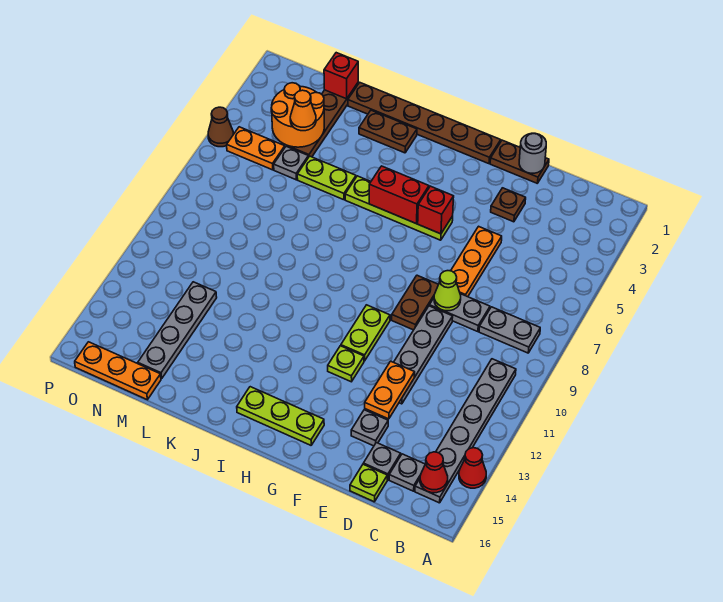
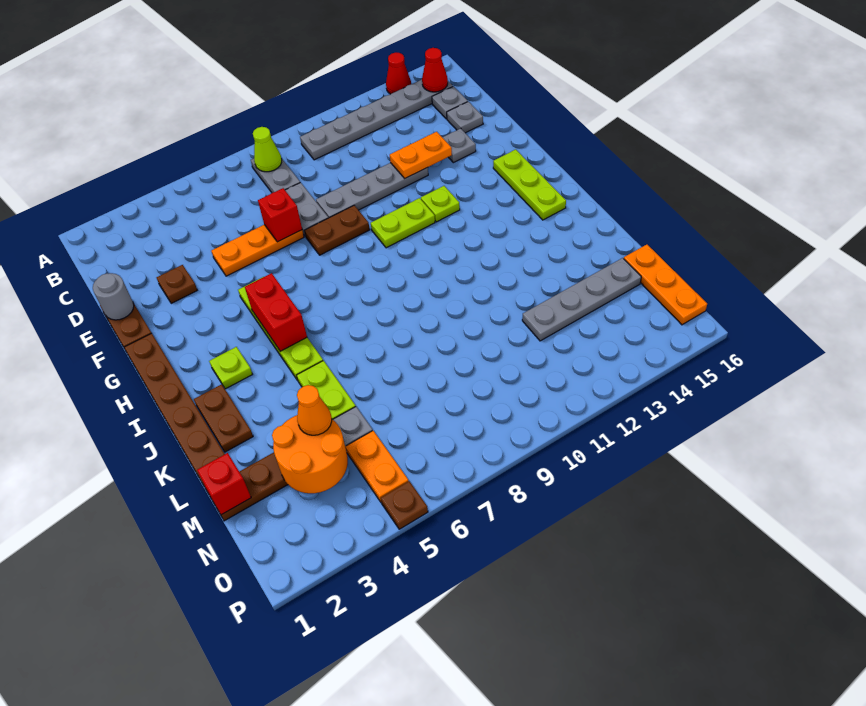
lime 1x1 plate [350,464,387,502] -> lime 1x1 plate moved to [209,347,253,389]
lime 1x1 cone [434,271,461,311] -> lime 1x1 cone moved to [253,127,282,172]
red 1x1 brick [418,186,454,234] -> red 1x1 brick moved to [258,188,302,242]
brown 1x1 cone [208,107,233,147] -> brown 1x1 plate [381,481,428,529]

